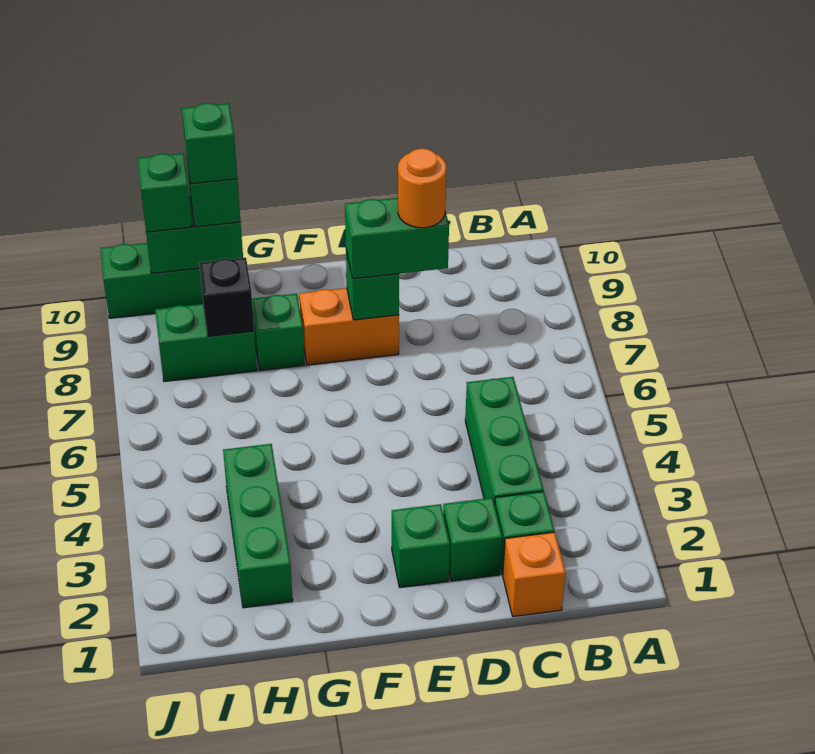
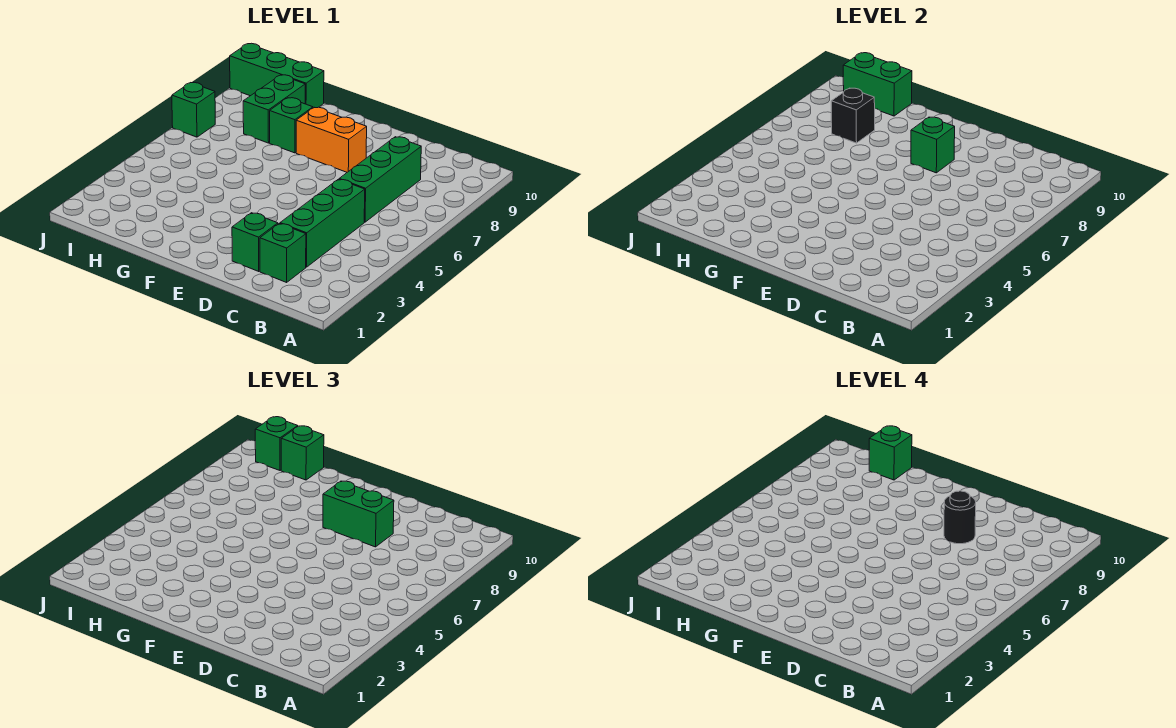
orange 1x1 brick [503,532,566,617] -> none
orange 1x1 round brick [398,148,446,228] -> black 1x1 round brick [944,491,976,544]
green 1x1 brick [392,504,450,588] -> green 1x1 brick moved to [172,82,215,137]
green 1x3 brick [223,444,293,608] -> green 1x3 brick moved to [339,137,421,222]
green 1x2 brick [155,304,257,382] -> green 1x2 brick turned to [243,75,305,143]

